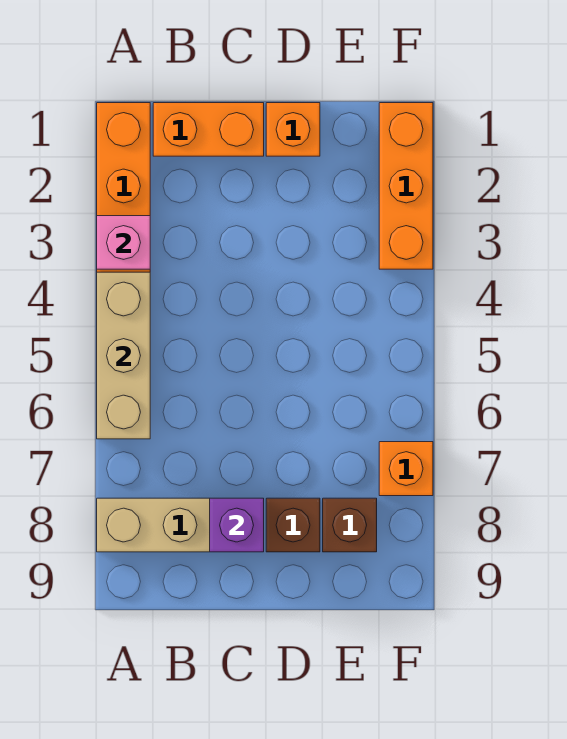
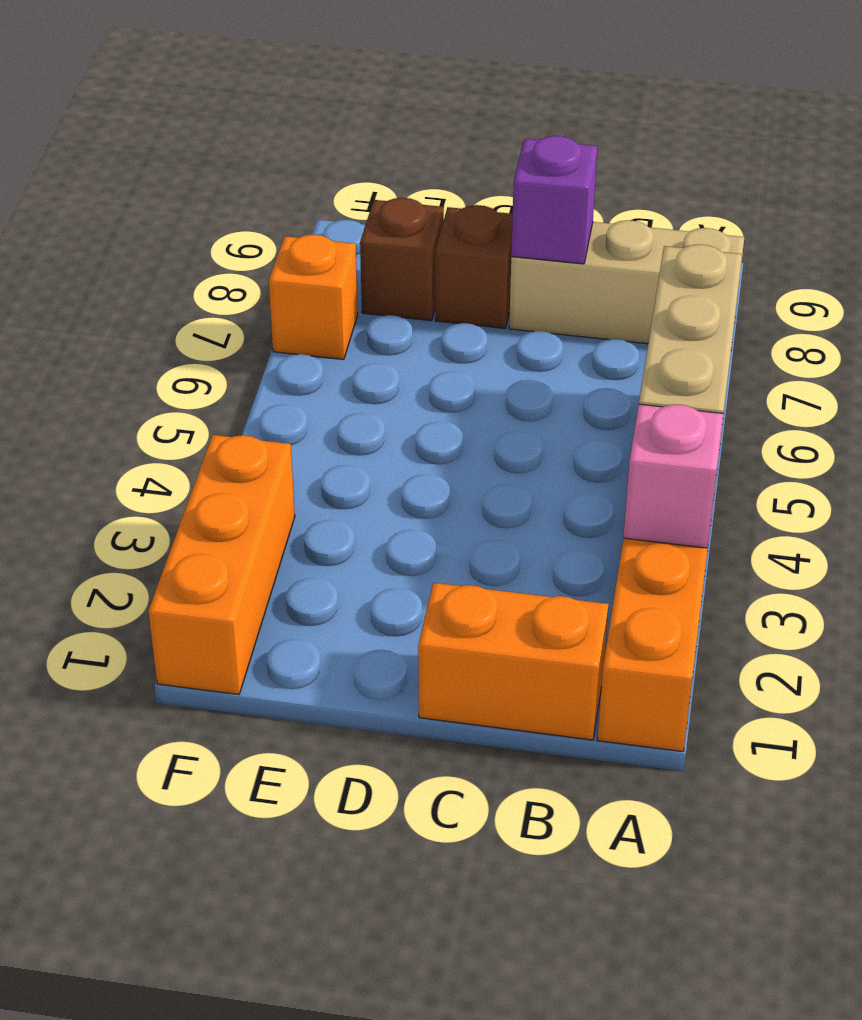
orange 1x1 brick [266,103,320,156] -> none

